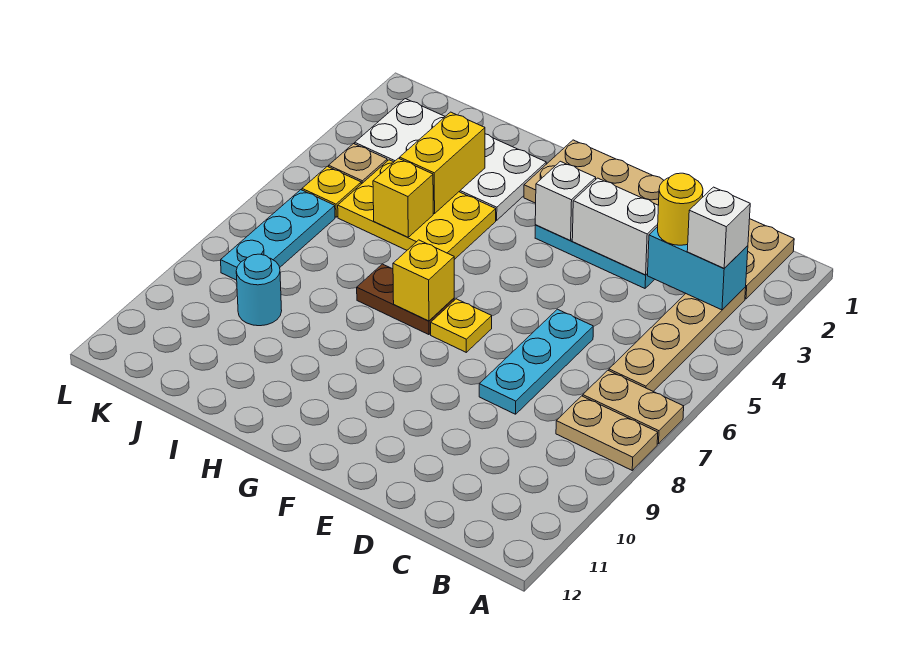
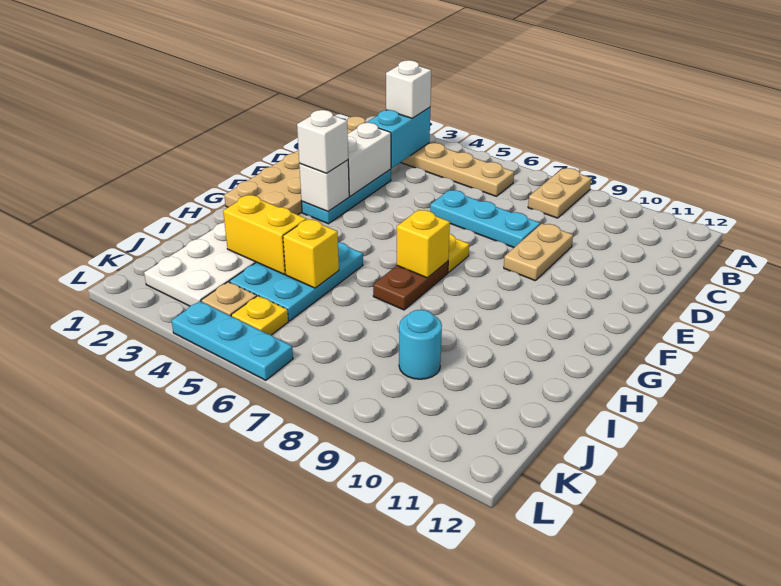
tan 1x2 plate [583,370,684,444] -> tan 1x2 plate moved to [504,224,573,281]
yellow 1x1 round brick [658,173,703,245] -> none
none -> white 1x1 brick [297,110,348,173]
yellow 2x3 plate [338,160,496,260] -> cyan 2x3 plate [229,242,363,321]
cyan 1x3 plate [221,190,335,280] -> cyan 1x3 plate moved to [172,301,293,380]

